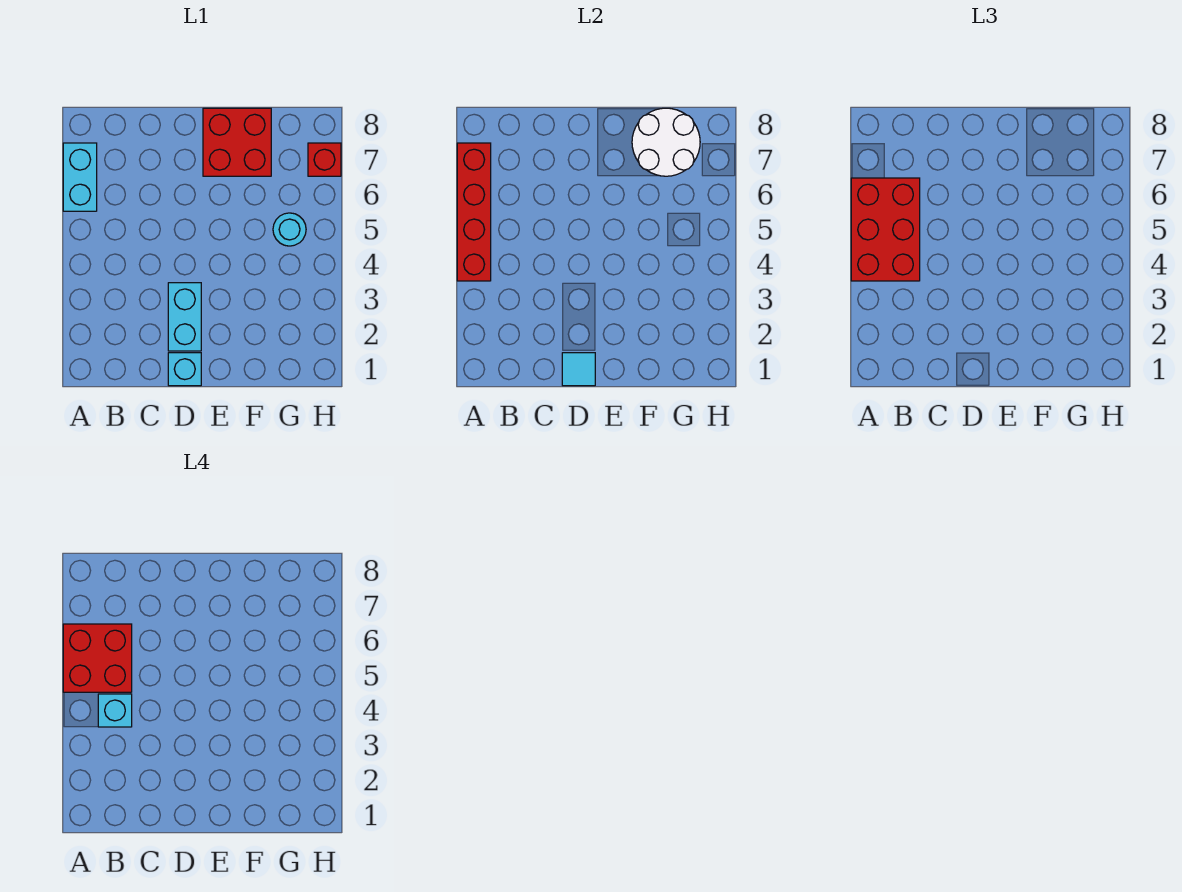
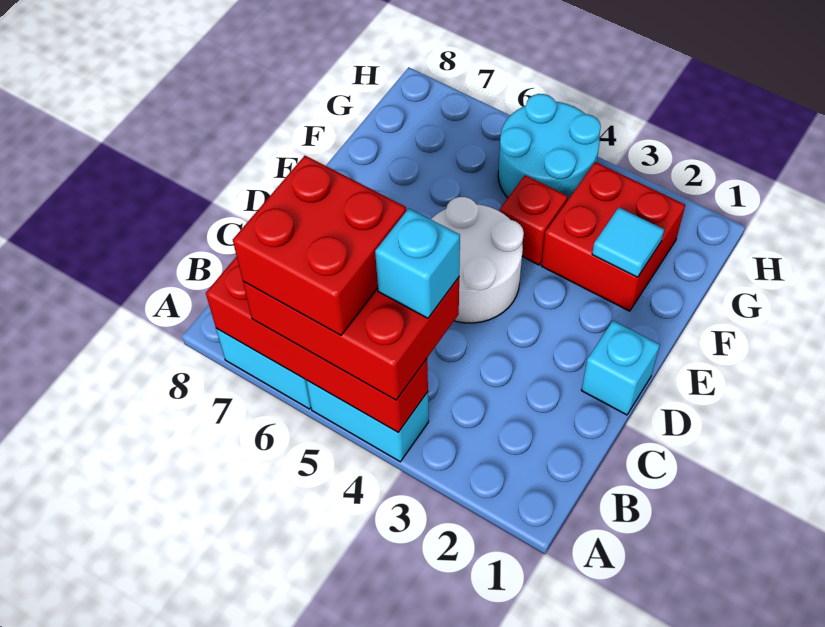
cyan 1x1 tile [562,353,595,386] -> cyan 1x1 tile moved to [592,208,664,277]
cyan 1x2 brick [168,283,201,351] -> cyan 1x2 brick moved to [306,380,429,462]
red 2x2 brick [203,108,271,176] -> red 2x2 brick moved to [541,162,685,311]
white 2x2 round brick [632,108,700,176] -> white 2x2 round brick moved to [431,197,524,323]
cyan 1x1 round brick [273,213,306,246] -> cyan 2x2 round brick [498,94,601,200]
red 1x1 brick [308,143,341,176] -> red 1x1 brick moved to [500,175,568,265]

